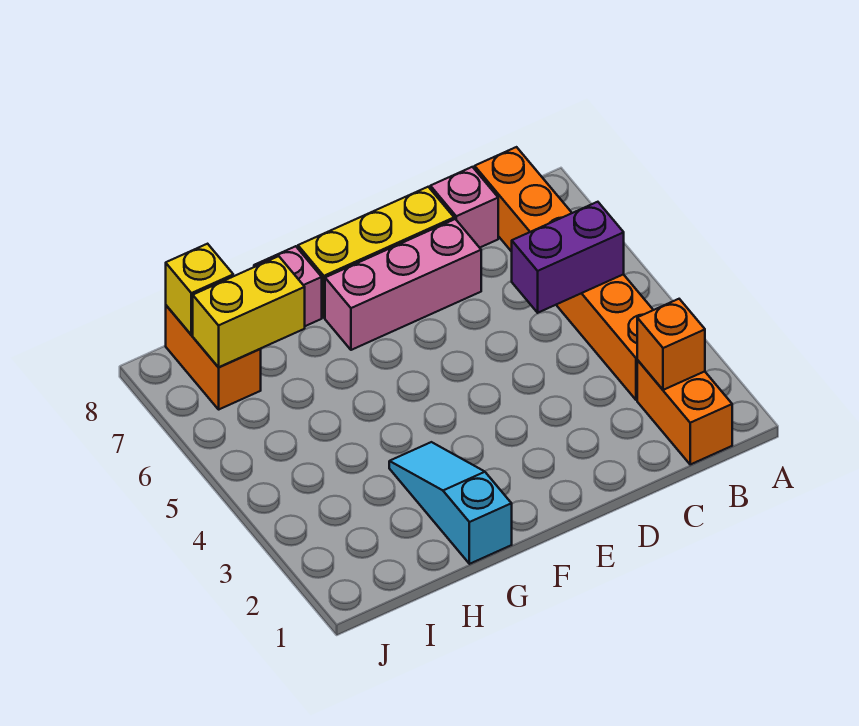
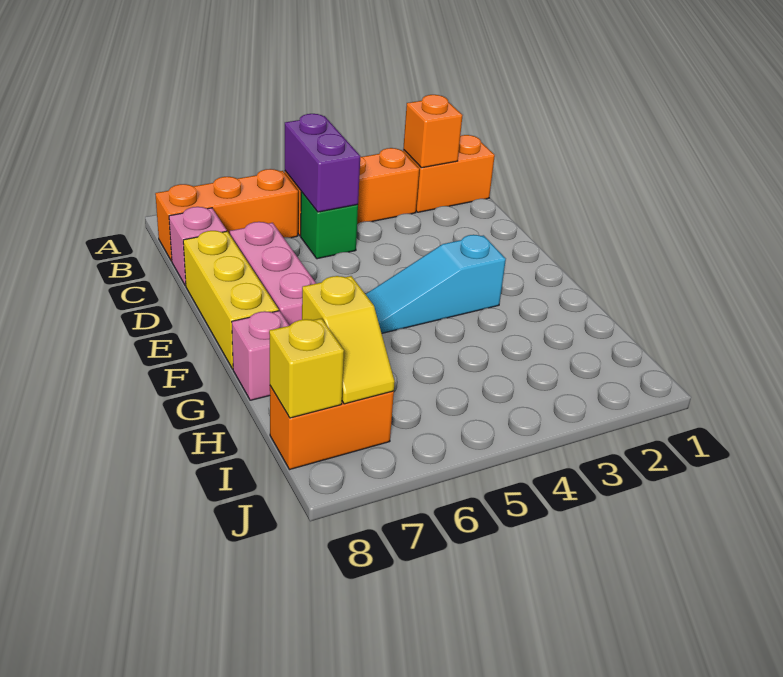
none -> green 1x1 brick [301,192,358,259]
cyan 1x3 slope [389,442,512,564] -> cyan 1x3 slope moved to [366,235,506,333]
yellow 1x2 brick [193,256,305,367] -> yellow 1x2 slope [302,276,395,404]

